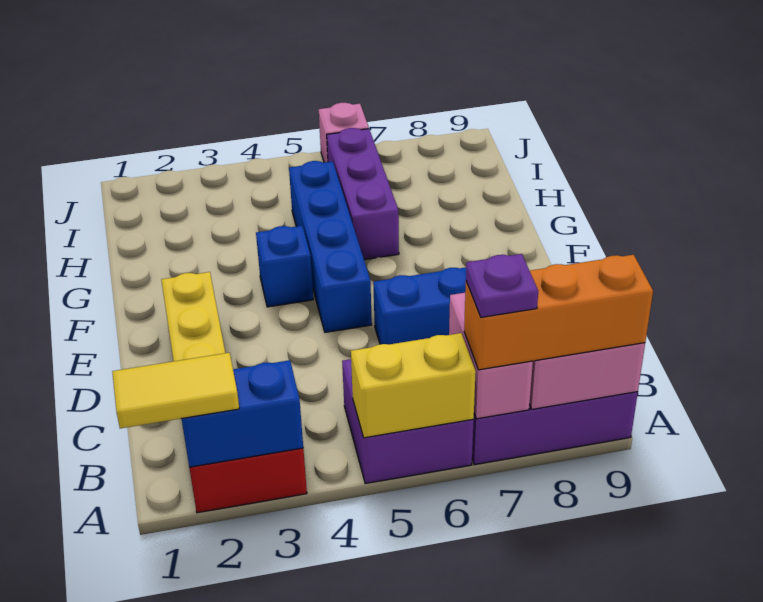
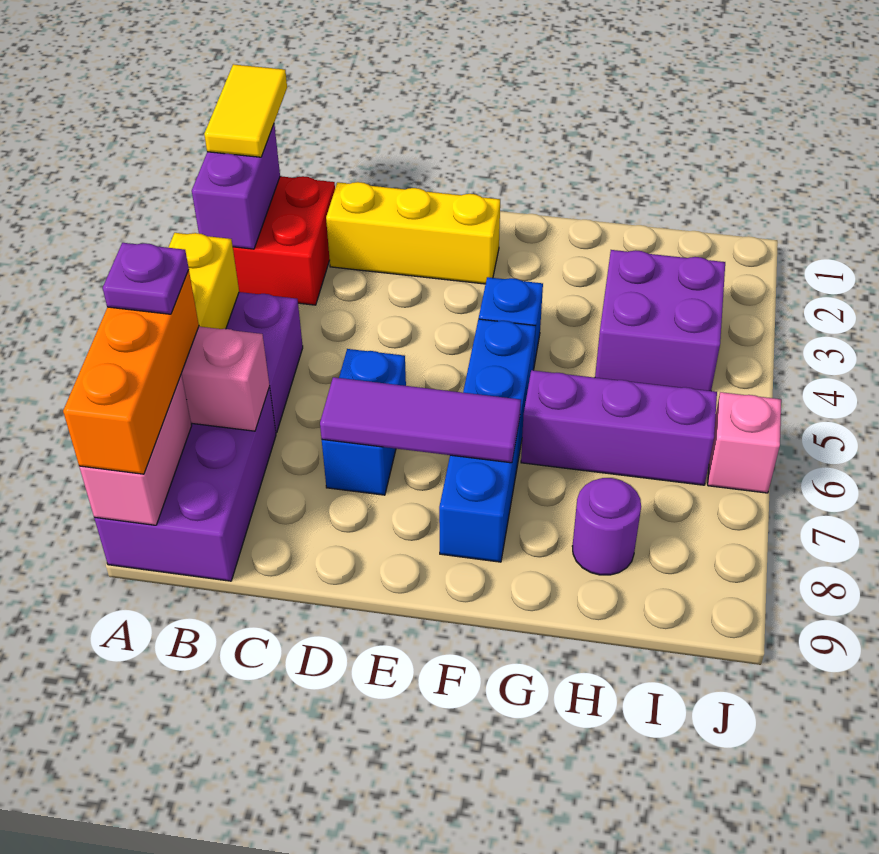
blue 1x2 brick [182,360,303,467] -> purple 1x2 brick [192,124,280,249]
none -> purple 1x3 tile [320,377,521,463]
blue 1x4 brick [289,161,372,332] -> blue 1x4 brick turned to [439,319,536,562]
none -> purple 2x2 brick [595,250,725,391]
none -> purple 1x1 round brick [572,478,641,575]

